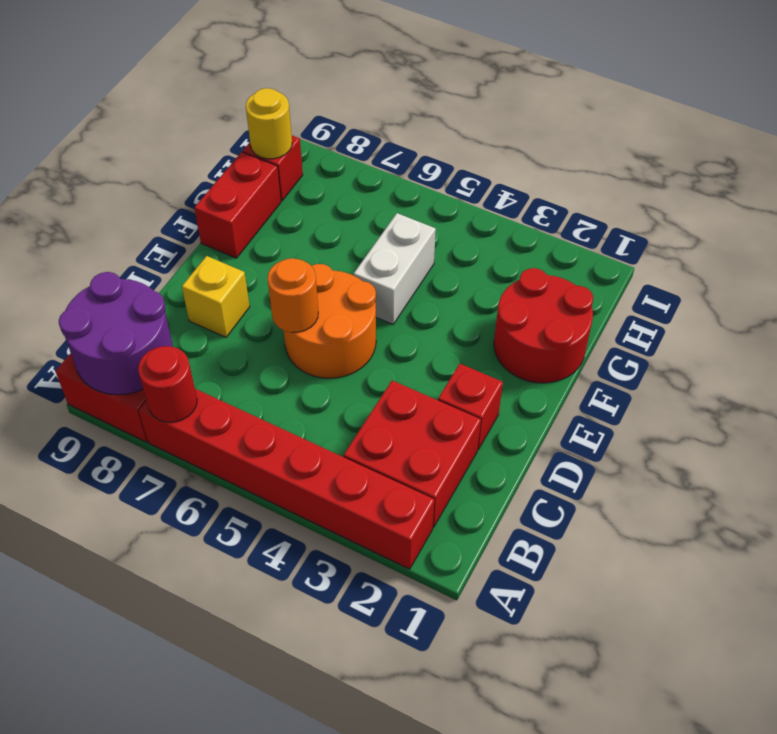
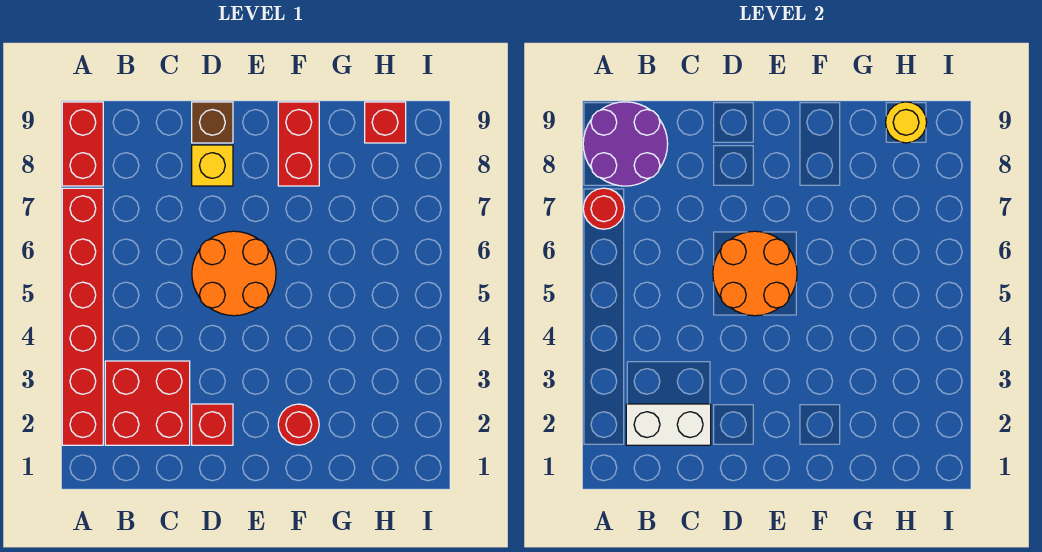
orange 1x1 round brick [268,258,318,332] -> orange 2x2 round brick [713,231,797,316]
none -> brown 1x1 brick [192,102,233,143]
red 2x2 round brick [494,268,593,383] -> red 1x1 round brick [278,404,319,445]
white 1x2 brick [354,213,436,324] -> white 1x2 brick moved to [626,404,711,445]
red 1x2 brick [195,152,281,258] -> red 1x2 brick turned to [278,102,319,186]

